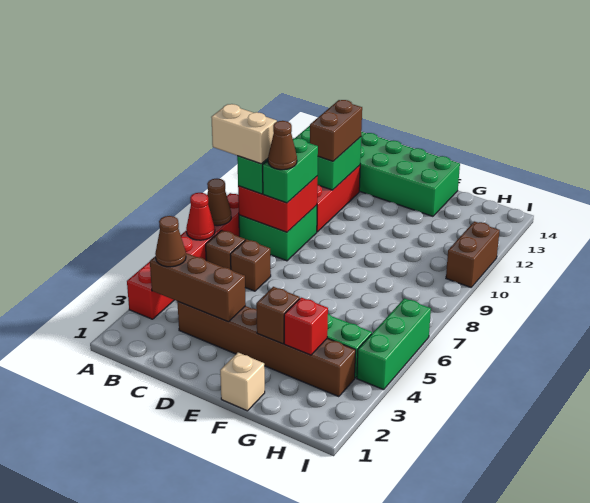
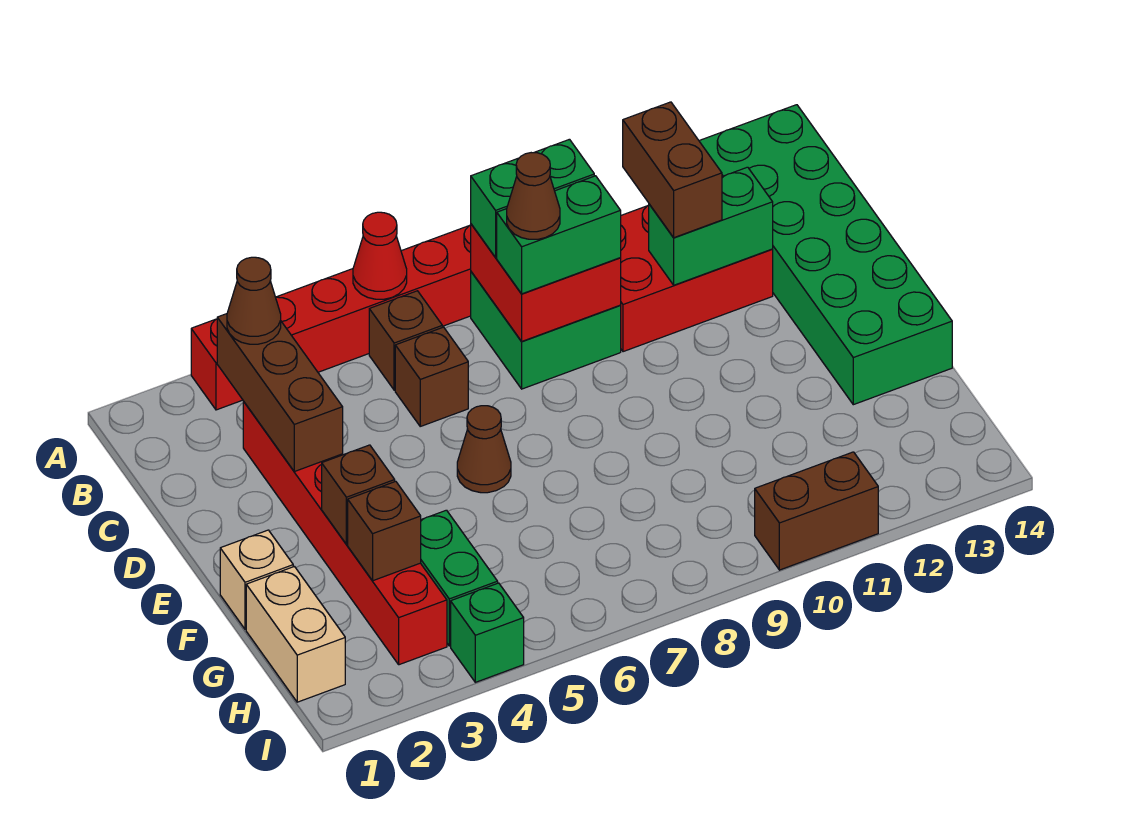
brown 1x1 cone [207,179,231,226] -> brown 1x1 cone moved to [457,406,511,493]
tan 1x2 brick [211,104,277,164] -> tan 1x2 brick moved to [246,567,345,702]
brown 1x6 brick [177,302,356,397] -> red 1x6 brick [243,401,447,665]
brown 1x2 brick [310,100,362,161] -> brown 1x2 brick turned to [623,102,722,238]
red 1x1 brick [284,298,328,355] -> brown 1x1 brick [348,481,421,581]
green 1x3 brick [357,298,431,390] -> green 1x1 brick [451,583,524,682]

